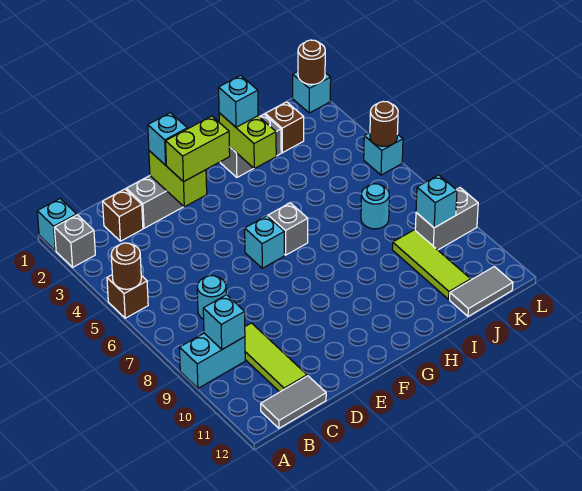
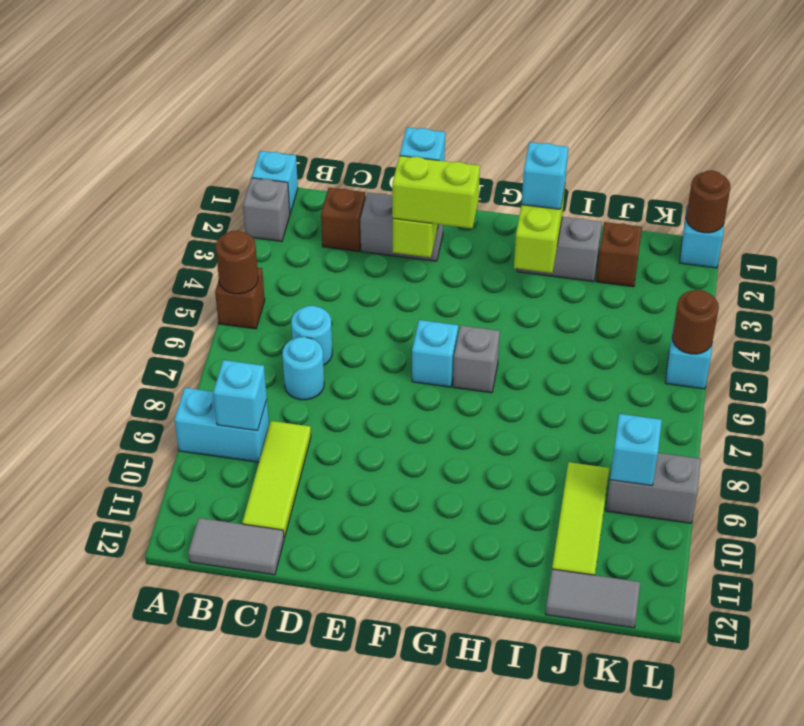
cyan 1x1 round brick [361,184,389,229] -> cyan 1x1 round brick moved to [291,306,332,365]

